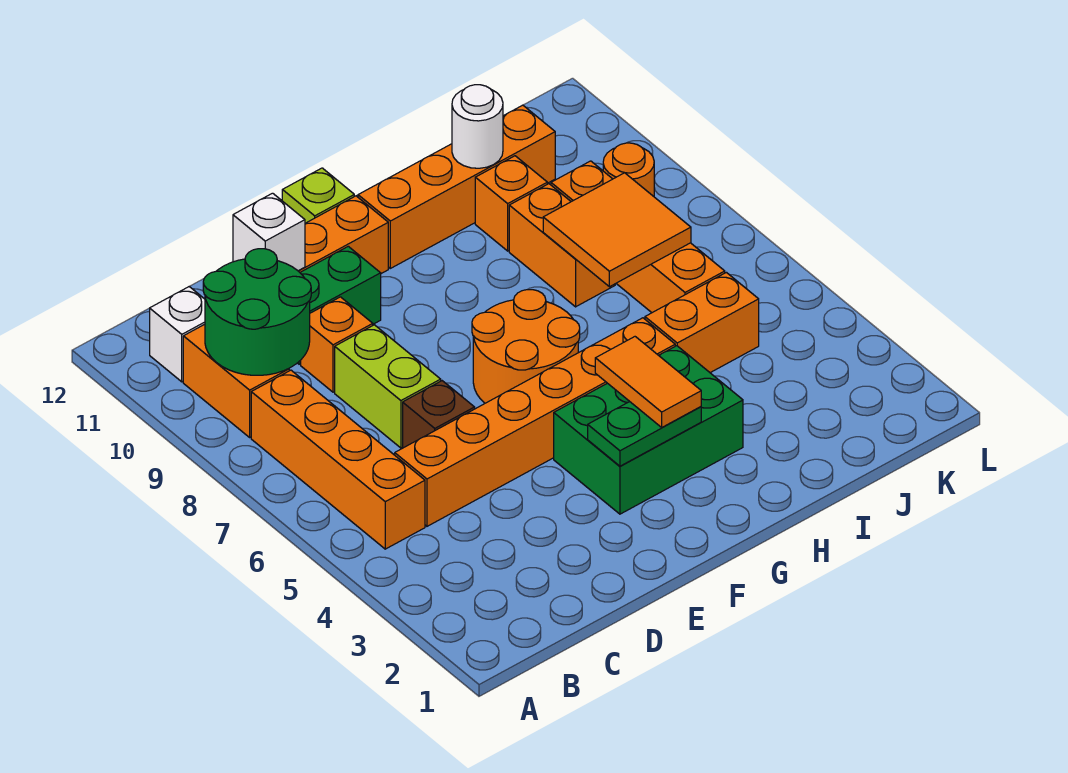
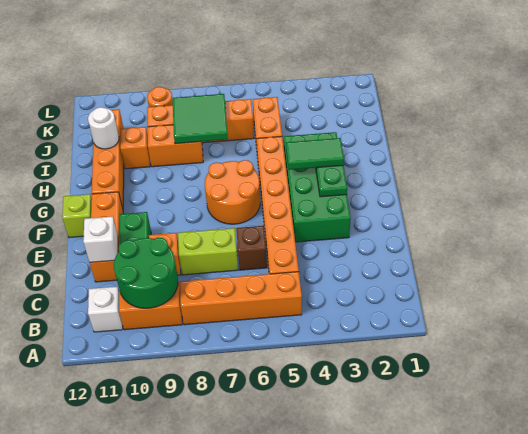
green 2x3 brick [554,346,743,514] -> green 2x4 brick [284,132,351,242]
orange 1x2 tile [595,337,701,427] -> green 1x2 tile [286,138,344,170]
orange 2x2 tile [543,173,691,287] -> green 2x2 tile [173,94,228,144]

